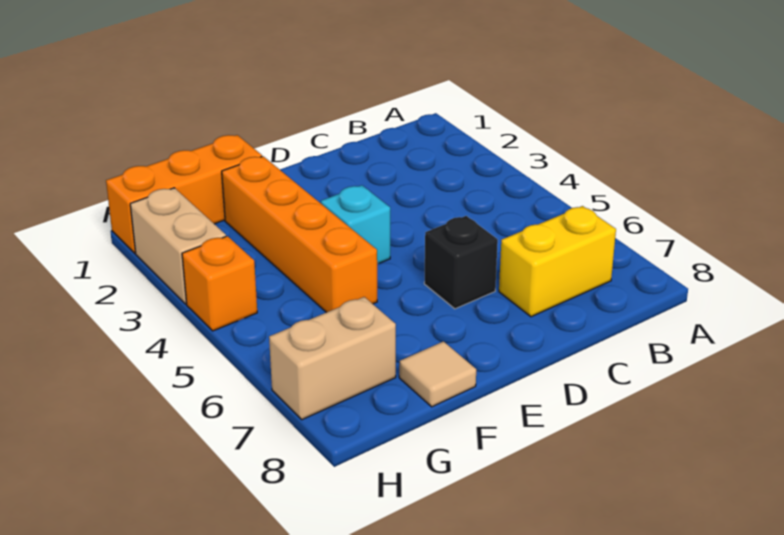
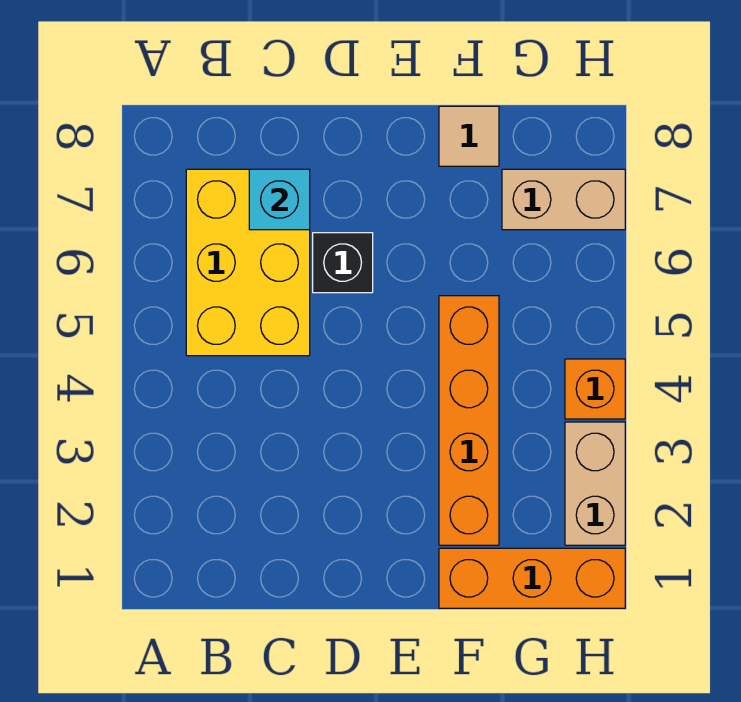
yellow 1x2 brick [499,206,616,317] -> yellow 2x3 brick [186,169,310,356]
cyan 1x1 brick [321,185,390,264] -> cyan 1x1 brick moved to [249,169,310,230]

